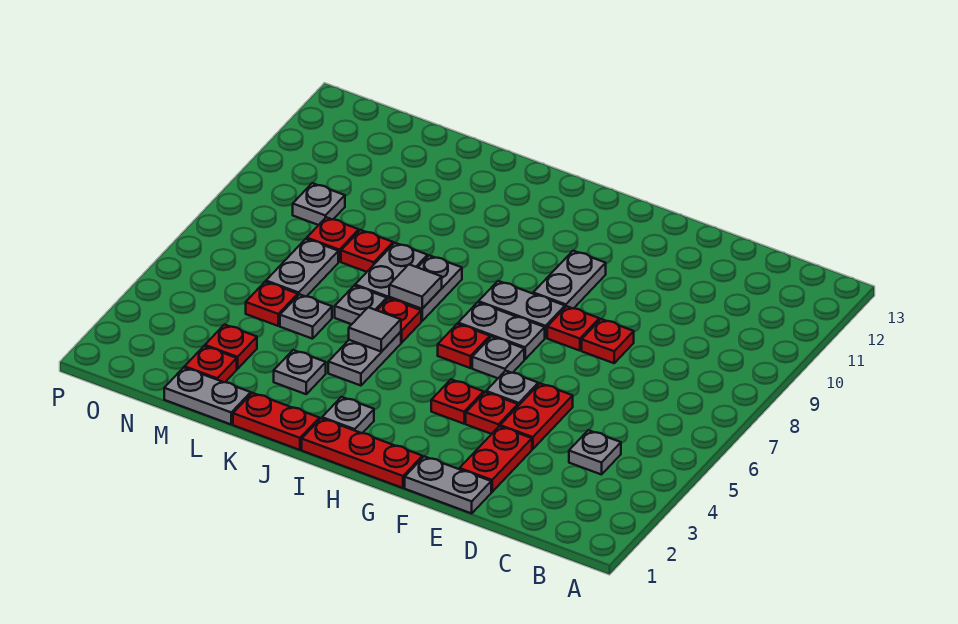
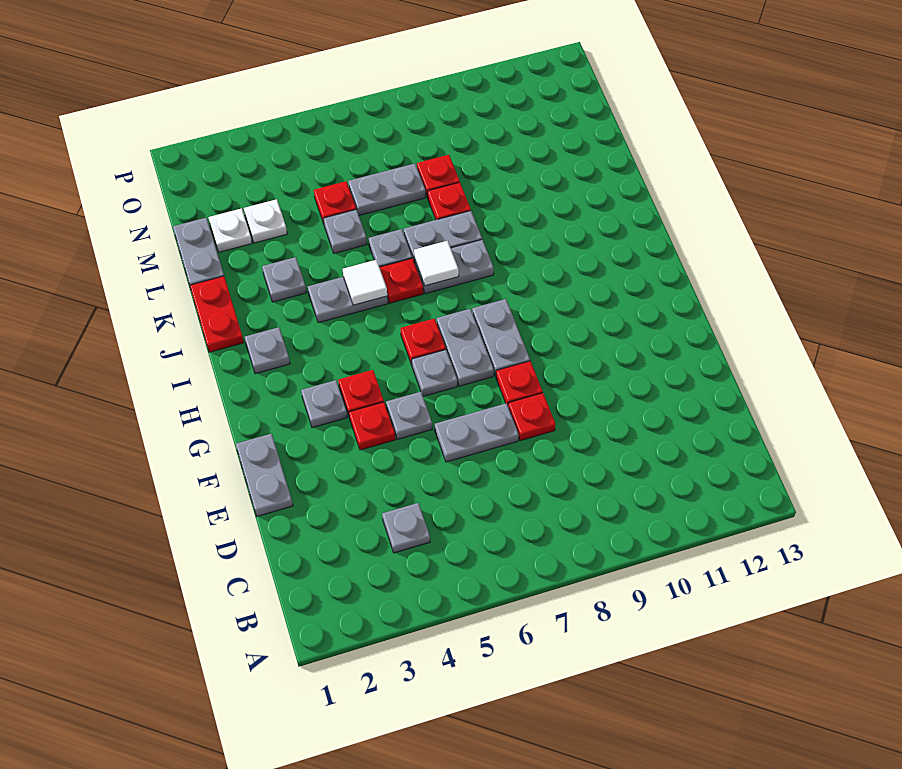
red 1x2 plate [459,426,532,492] -> none
red 1x2 plate [500,383,573,449] -> none
red 1x3 plate [302,418,422,488] -> none
grey 1x2 plate [533,251,606,308] -> grey 1x2 plate moved to [435,403,519,462]
grey 1x1 tile [349,307,401,352] -> white 1x1 tile [343,260,387,305]
grey 1x1 tile [389,265,442,309] -> white 1x1 tile [414,241,459,286]
red 1x1 plate [185,346,237,382] -> white 1x1 plate [208,208,252,252]
red 1x1 plate [205,325,257,369] -> white 1x1 plate [244,199,287,243]
grey 1x1 plate [293,183,345,225] -> grey 1x1 plate moved to [301,380,347,428]

